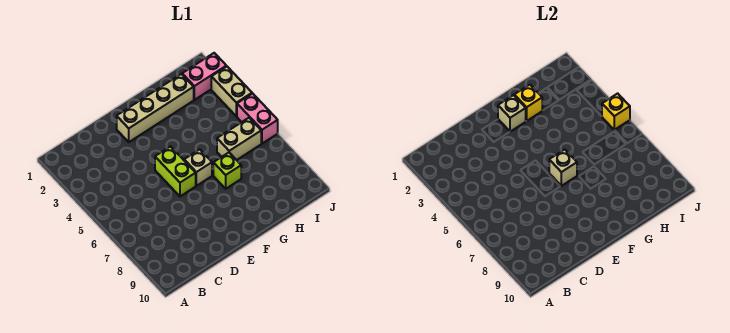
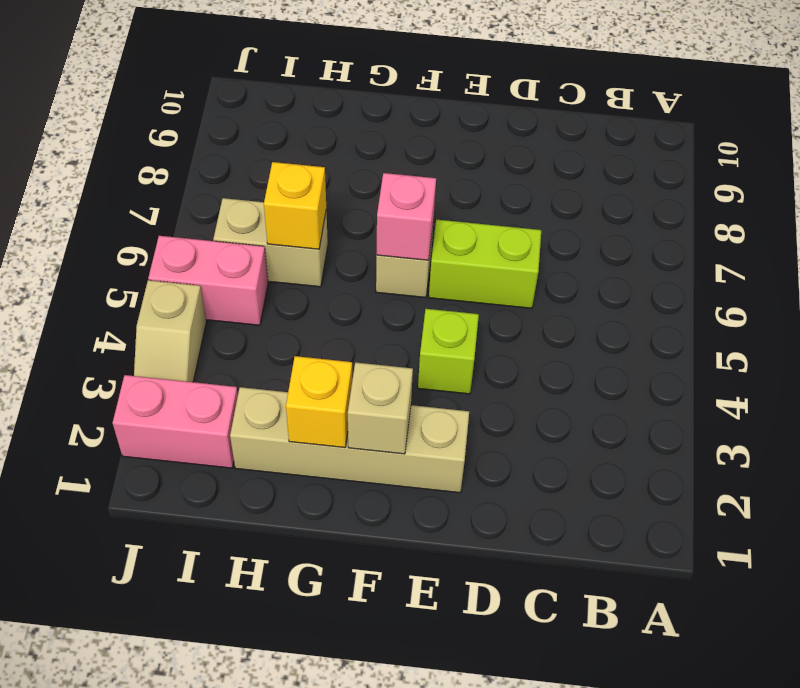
lime 1x2 brick [155,146,196,196] -> lime 1x2 brick turned to [429,220,541,308]
tan 1x1 brick [549,149,577,186] -> pink 1x1 brick [376,173,436,260]
lime 1x1 brick [213,153,241,189] -> lime 1x1 brick moved to [418,309,479,394]
tan 1x2 brick [211,66,252,116] -> tan 1x2 slope [134,280,206,382]
pink 1x2 brick [237,93,278,144] -> pink 1x2 brick turned to [148,236,268,325]
yellow 1x1 brick [602,93,630,130] -> yellow 1x1 brick moved to [264,162,326,249]

